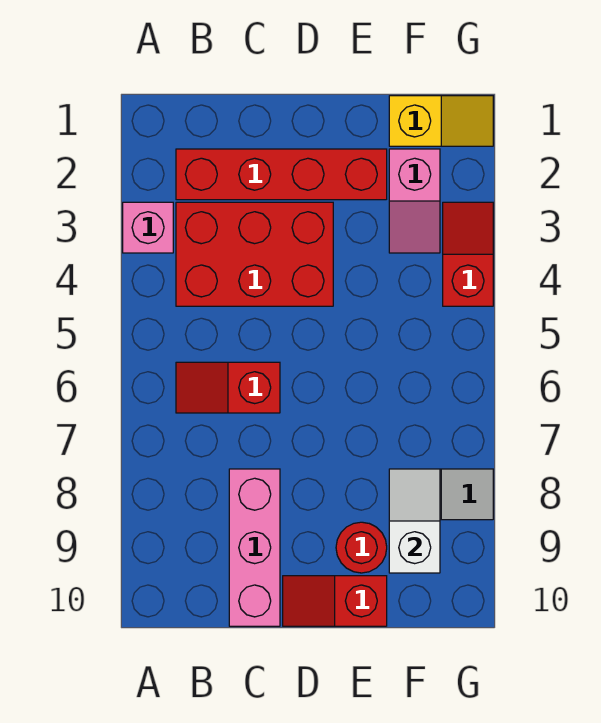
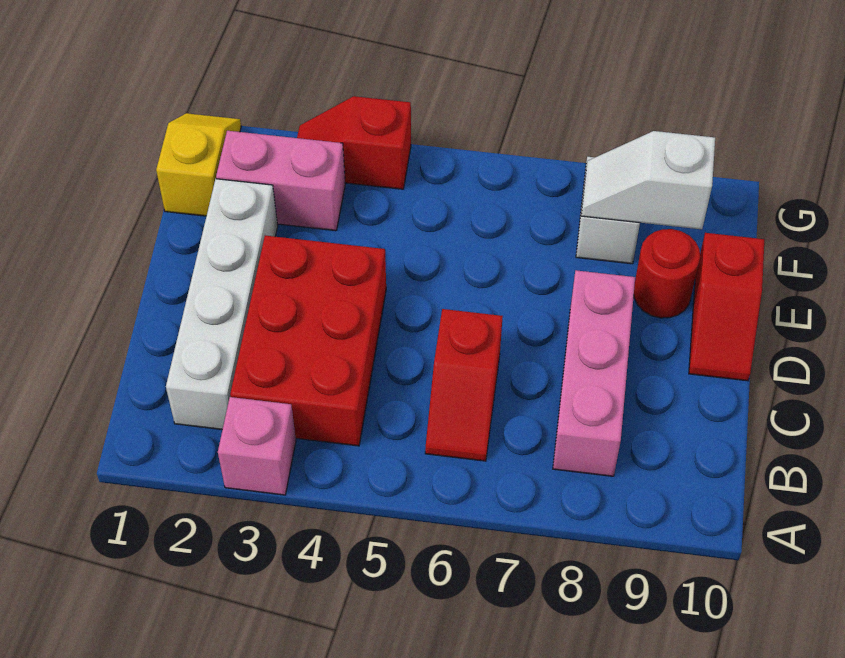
red 1x4 brick [176,149,387,200] -> white 1x4 brick [166,179,278,430]
pink 1x3 brick [229,469,280,626] -> pink 1x3 brick turned to [553,270,635,476]
pink 1x2 slope [389,149,440,253] -> pink 1x2 brick [216,131,345,231]

